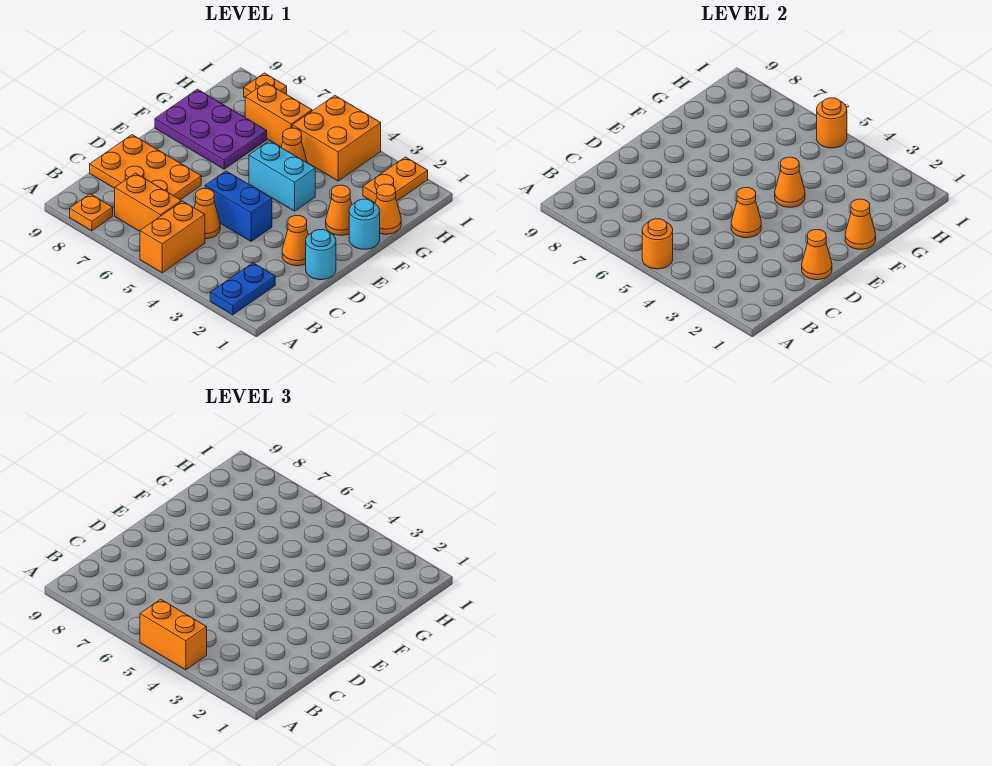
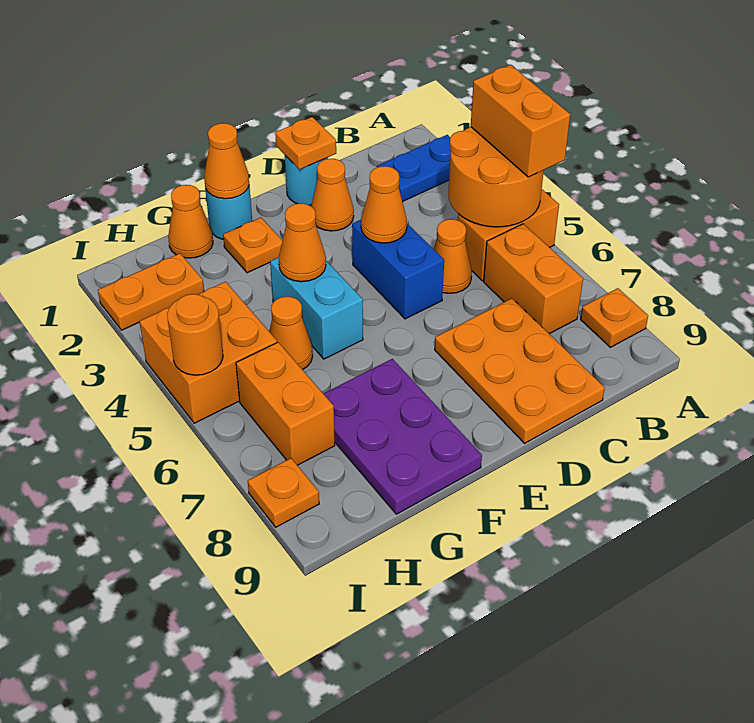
orange 1x1 round brick [642,219,673,269] -> orange 2x2 round brick [448,127,544,227]
orange 1x1 cone [802,229,832,280] -> orange 1x1 plate [275,117,336,170]
orange 1x1 cone [326,185,352,235] -> orange 1x1 plate [223,218,283,273]

